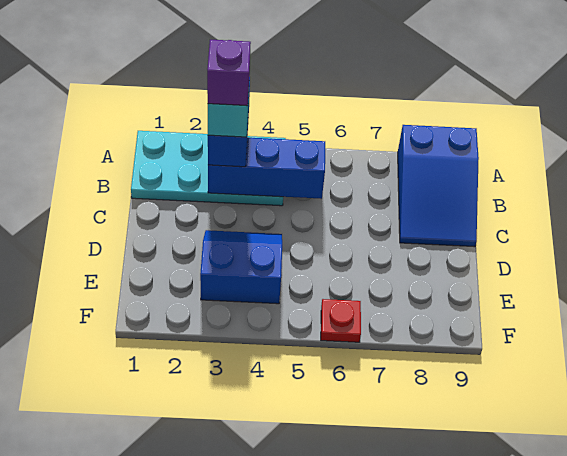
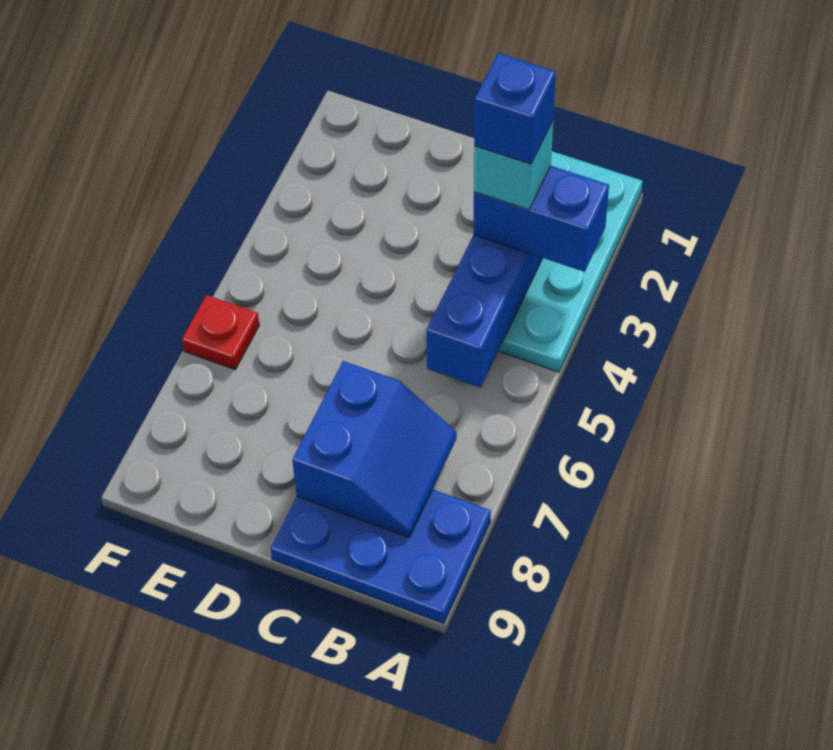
blue 2x3 slope [398,125,479,247] -> blue 2x3 plate [271,489,491,624]
purple 1x1 brick [207,40,251,106] -> blue 1x1 brick [474,53,556,164]
blue 2x2 slope [200,230,282,304] -> blue 2x2 slope moved to [292,361,457,537]

